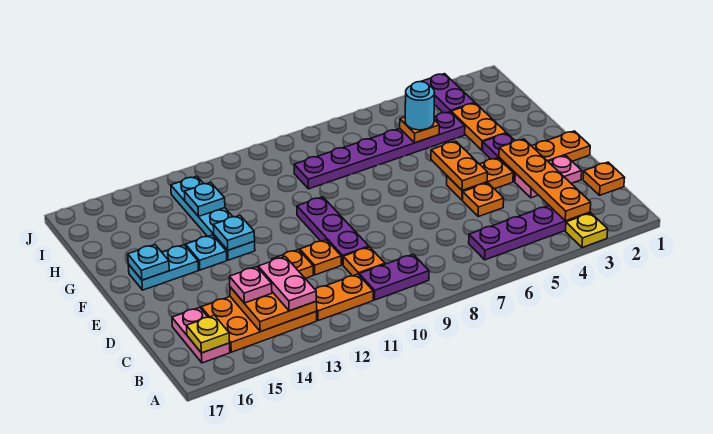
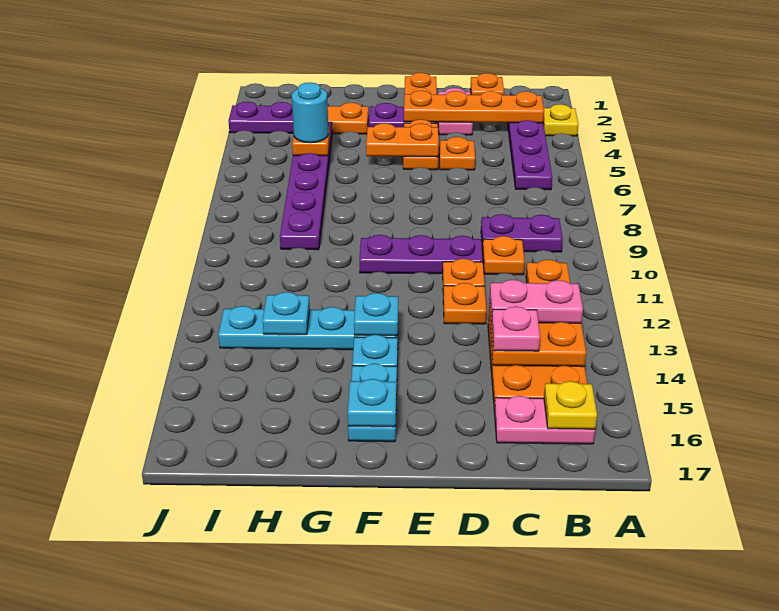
purple 1x2 plate [359,254,429,300] -> purple 1x2 plate turned to [481,214,563,252]

